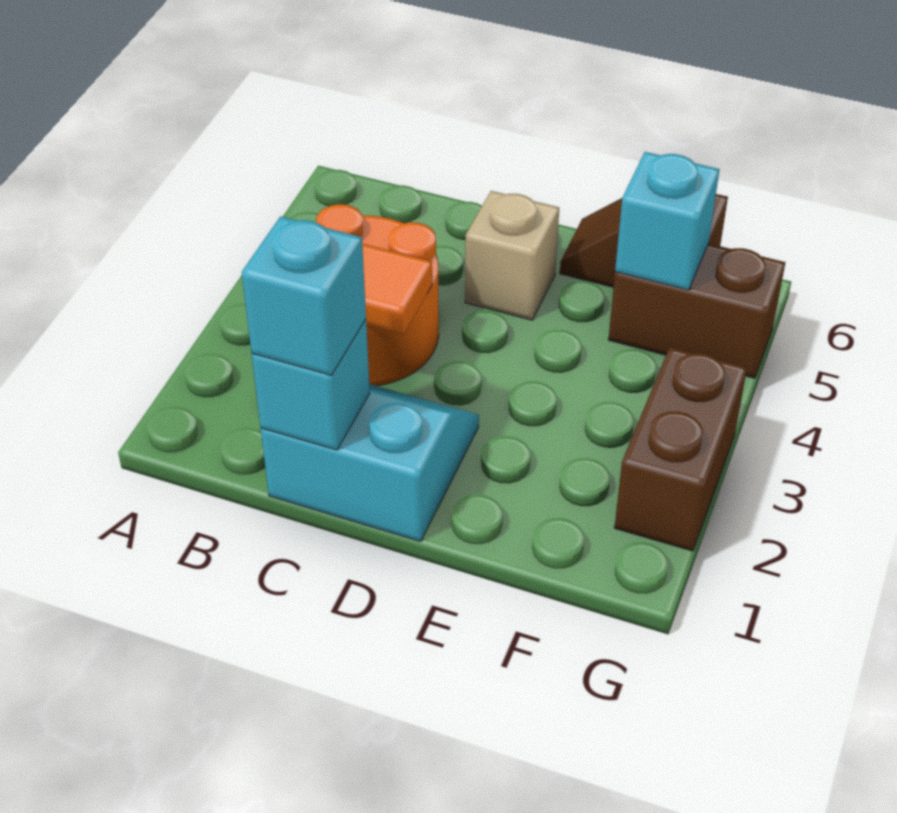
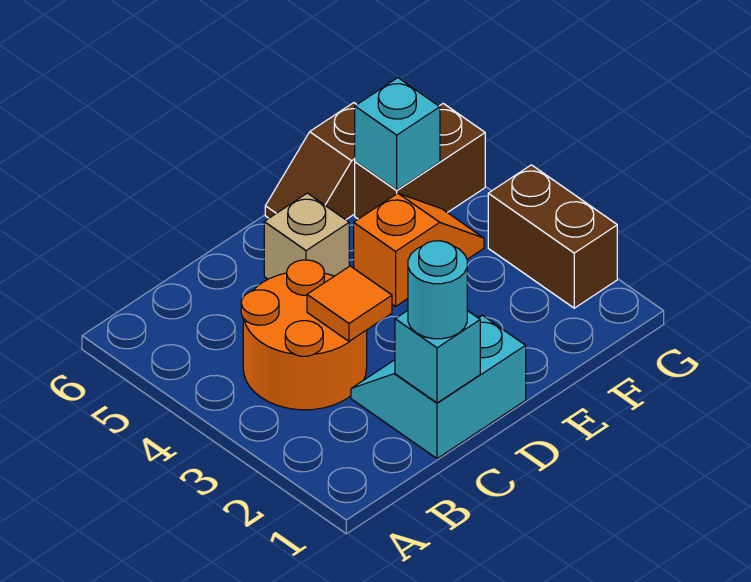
cyan 1x1 brick [242,216,366,375] -> cyan 1x1 round brick [408,241,467,339]
none -> orange 1x2 slope [354,193,484,307]

